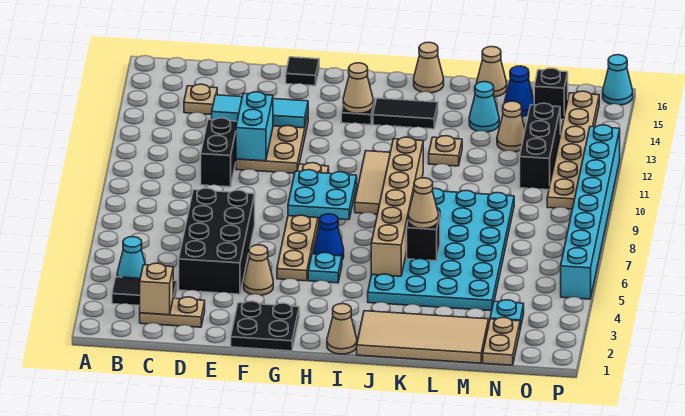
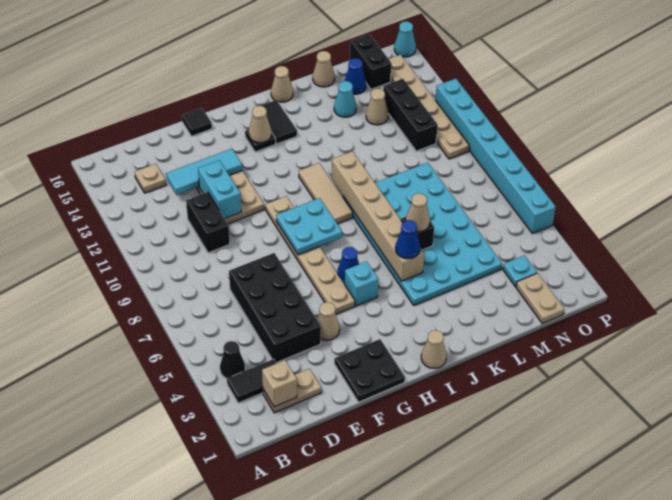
cyan 1x1 cone [117,237,145,278] -> black 1x1 cone [220,341,245,378]
cyan 1x1 plate [308,253,342,283] -> cyan 1x1 brick [345,261,378,306]
black 1x2 tile [373,98,438,129] -> black 1x2 tile turned to [261,100,297,144]
tan 2x4 tile [357,311,488,363] -> none
none -> blue 1x1 cone [395,220,420,259]
tan 1x1 plate [429,136,462,166] -> none
black 1x1 brick [534,68,568,120] -> black 1x2 brick [350,34,391,89]

